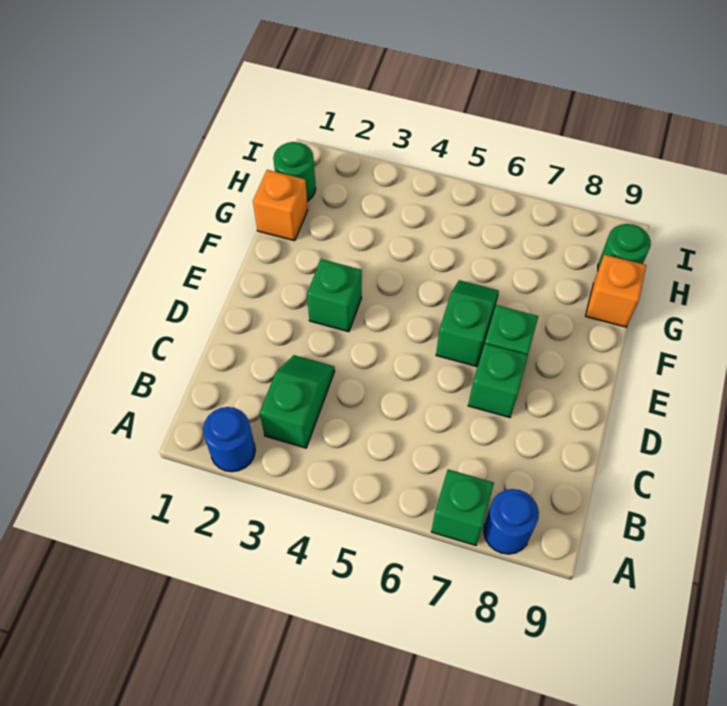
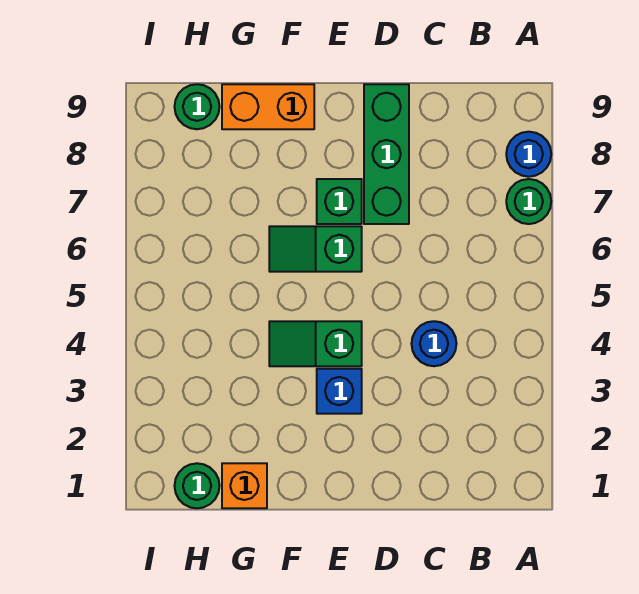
blue 1x1 round brick [203,407,255,472] -> blue 1x1 round brick moved to [411,321,457,366]
green 1x1 brick [431,469,494,545] -> green 1x1 round brick [506,179,551,224]
green 1x2 slope [260,355,335,448] -> green 1x2 slope moved to [269,321,362,366]
green 1x1 brick [468,343,528,418] -> green 1x3 brick [364,84,409,224]
green 1x1 brick [307,259,362,332] -> blue 1x1 brick [317,369,362,414]
orange 1x1 brick [586,255,646,327] -> orange 1x2 brick [222,84,314,129]

